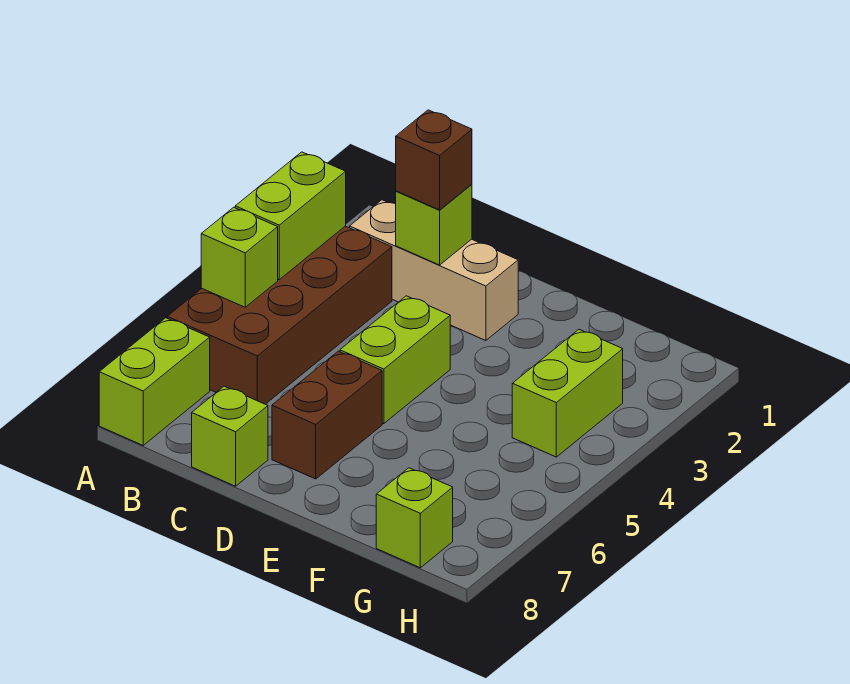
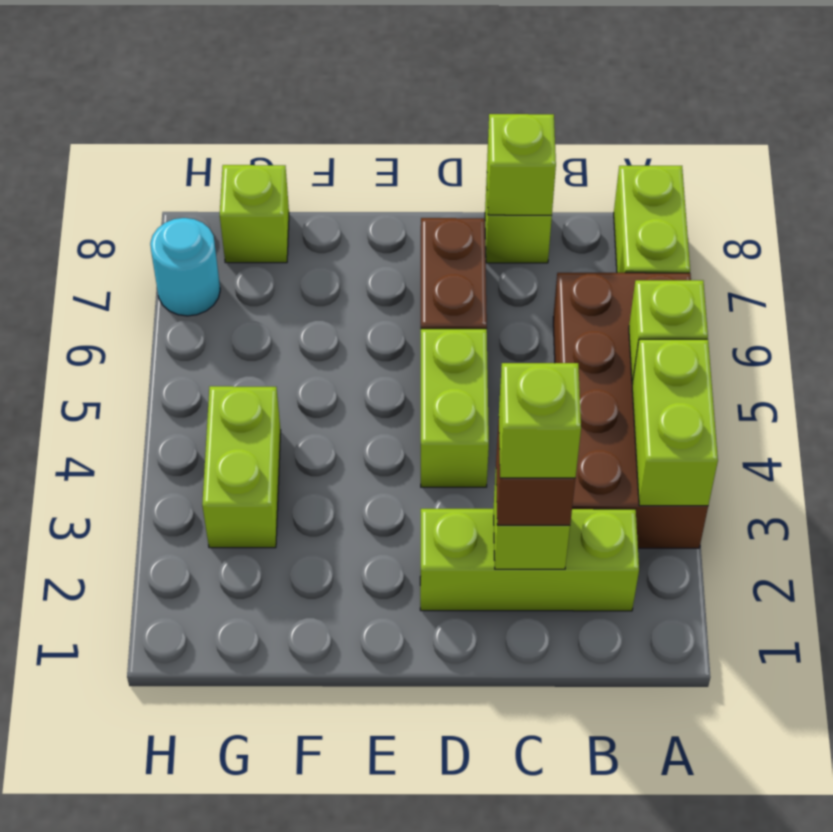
tan 1x3 brick [350,200,518,341] -> lime 1x3 brick [420,509,639,611]
none -> lime 1x1 brick [499,363,581,478]
none -> lime 1x1 brick [487,114,556,216]
none -> cyan 1x1 round brick [150,218,220,316]

